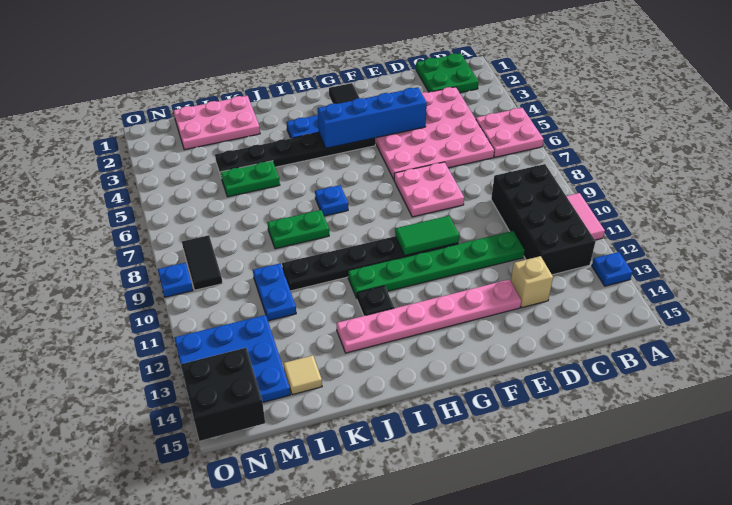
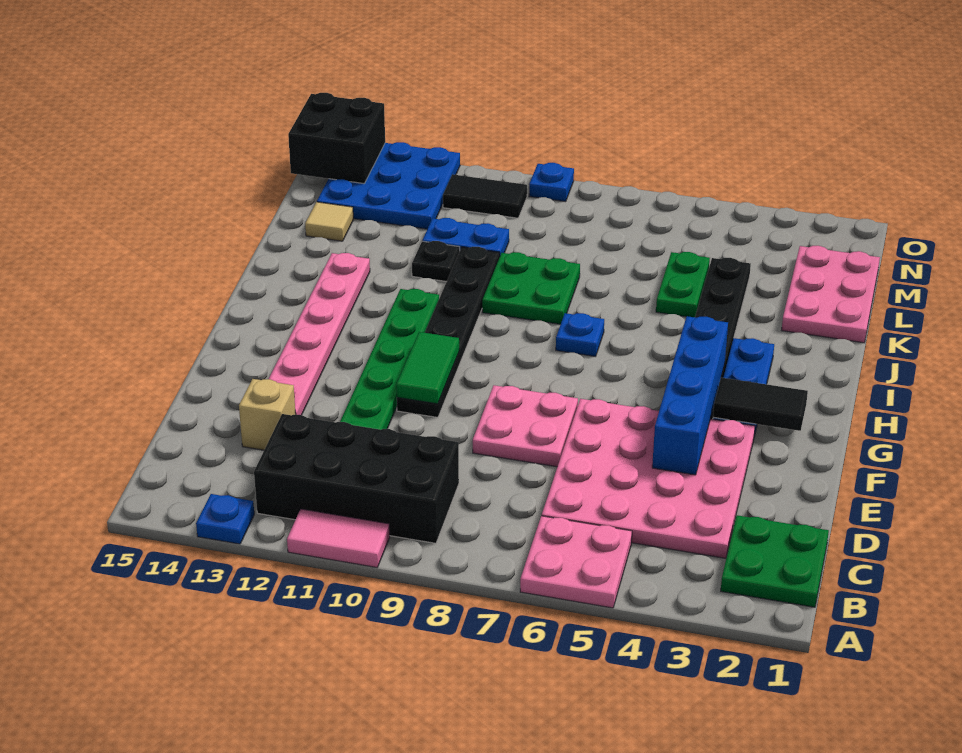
black 1x1 plate [357,286,394,316] -> black 1x1 plate moved to [412,241,460,282]
green 1x2 plate [267,210,329,249] -> green 2x2 plate [482,252,580,324]
black 1x2 tile [182,235,222,290] -> black 1x2 tile moved to [443,174,527,218]

